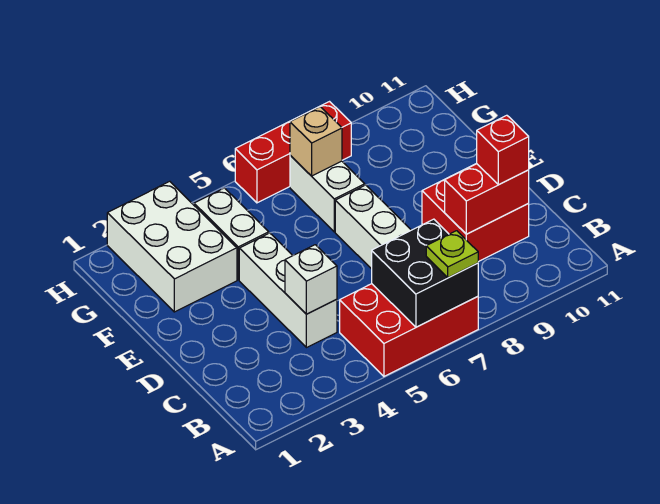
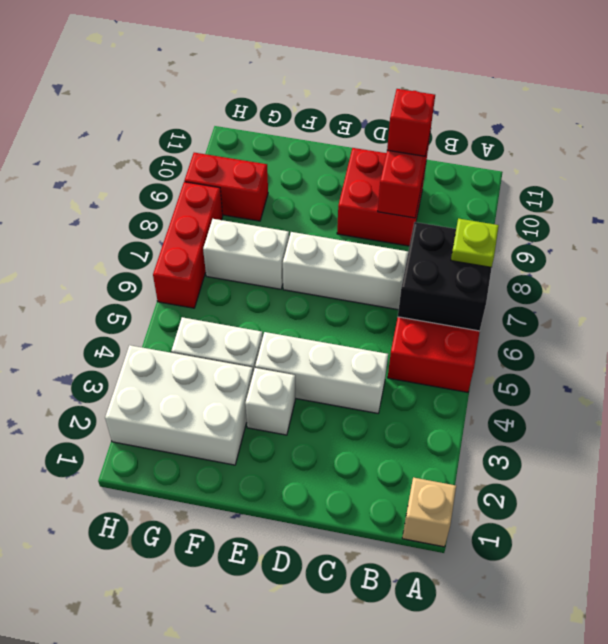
white 1x1 brick [285,245,337,314] -> white 1x1 brick moved to [245,368,295,435]
tan 1x1 brick [290,107,342,176] -> tan 1x1 brick moved to [402,477,456,547]
none -> red 1x2 brick [184,153,268,221]

